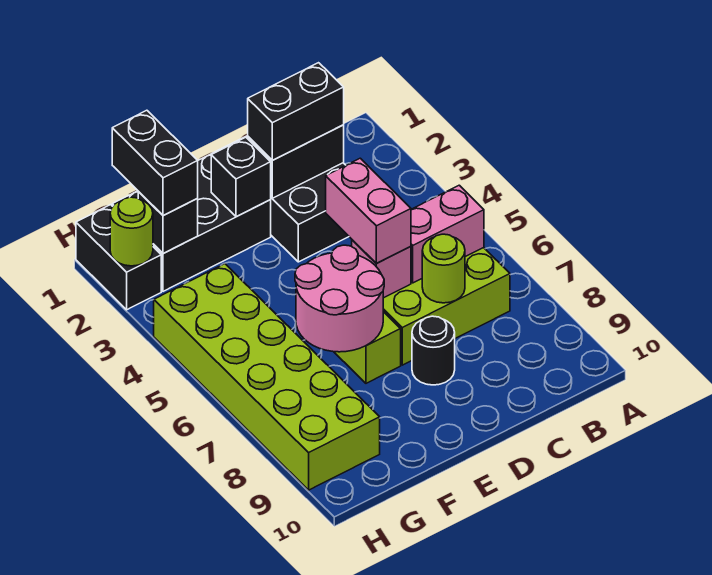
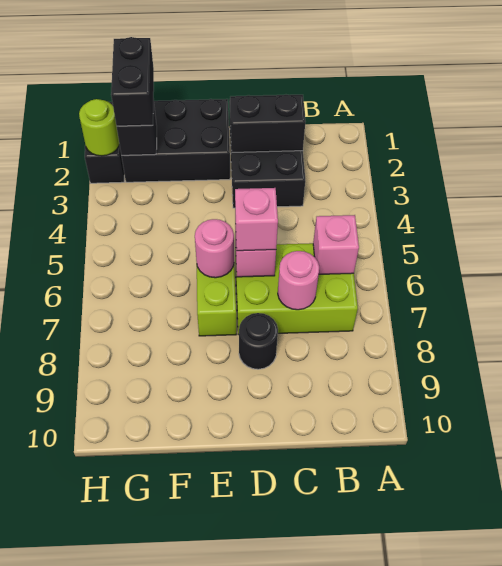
pink 1x2 brick [411,185,484,283] -> pink 1x1 brick [313,215,359,274]
black 1x2 brick [248,63,344,160] -> none
lime 1x1 round brick [422,234,465,303] -> pink 1x1 round brick [278,251,319,310]
pink 1x2 brick [326,158,411,263] -> pink 1x1 brick [235,188,278,251]
black 1x1 brick [211,137,271,217] -> none
pink 2x2 round brick [295,245,384,352] -> pink 1x1 round brick [195,219,234,278]
lime 2x6 brick [154,264,380,490] -> none

